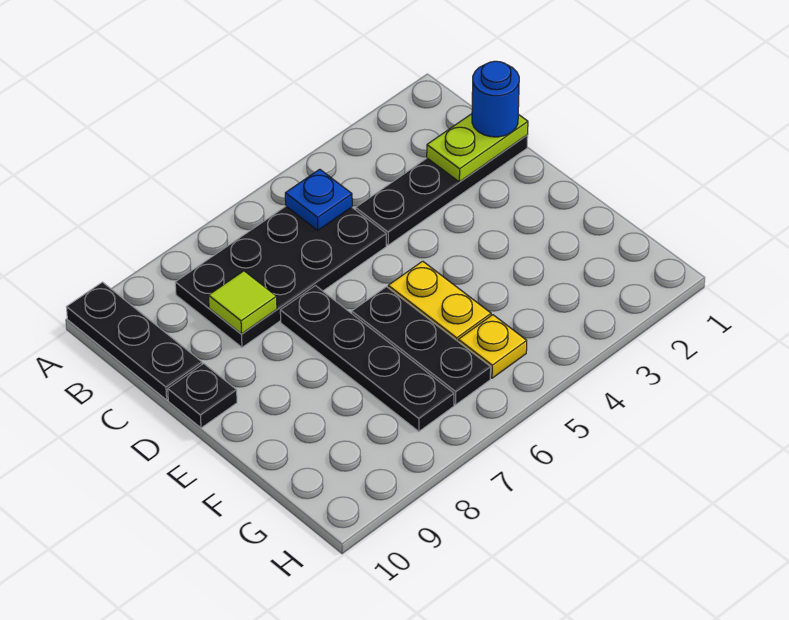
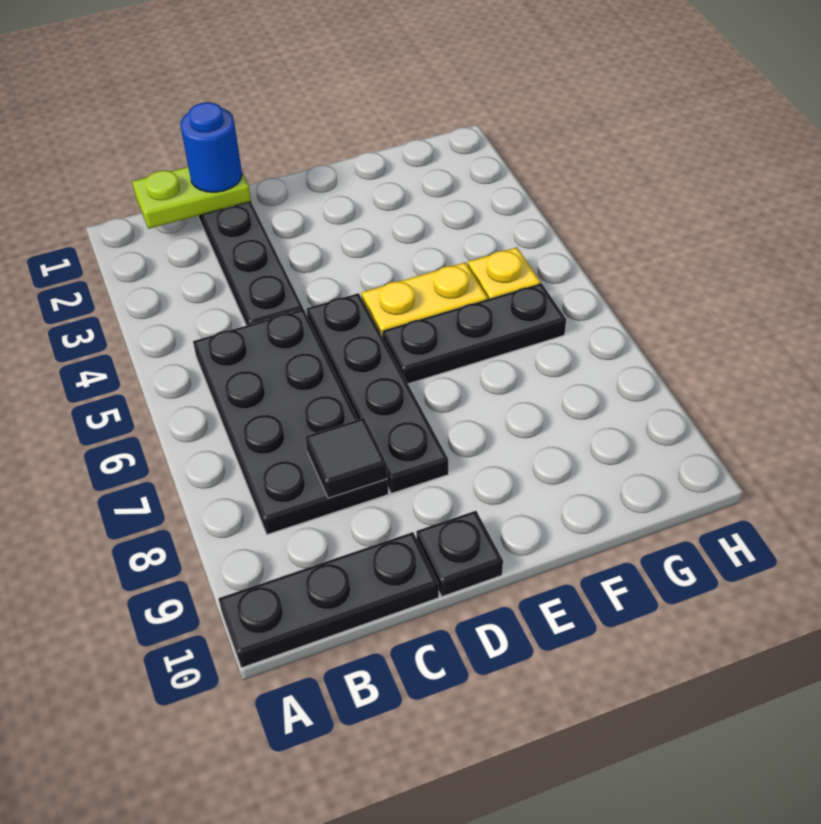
blue 1x1 plate [285,169,352,230] -> none
lime 1x2 plate [427,114,528,182] -> lime 1x2 plate turned to [132,167,251,229]
lime 1x1 tile [208,271,277,334] -> black 1x1 tile [305,418,387,498]
black 1x4 plate [280,286,454,431] -> black 1x4 plate turned to [307,293,448,493]

